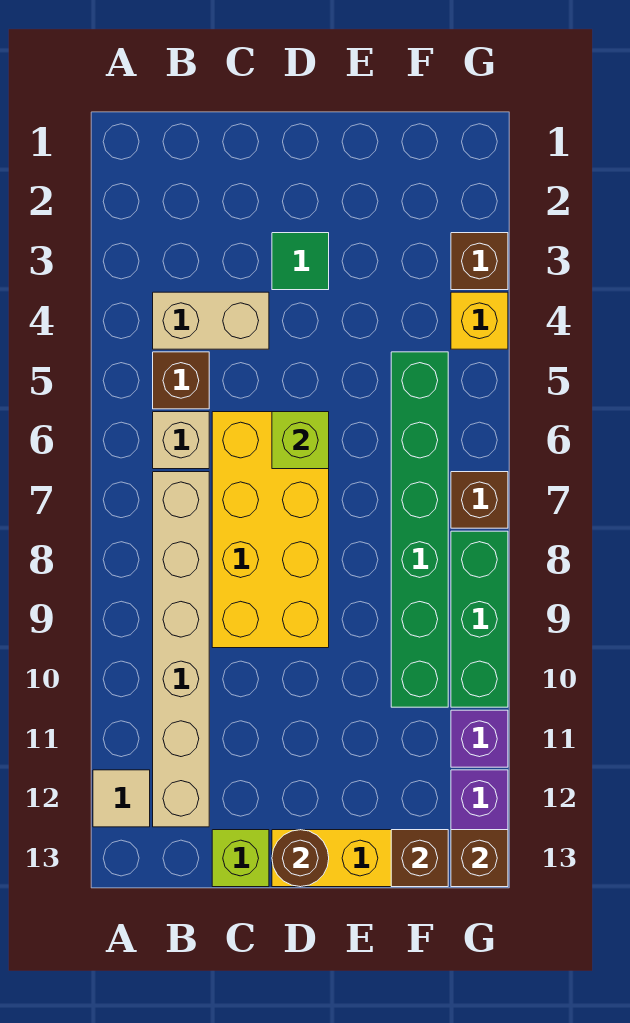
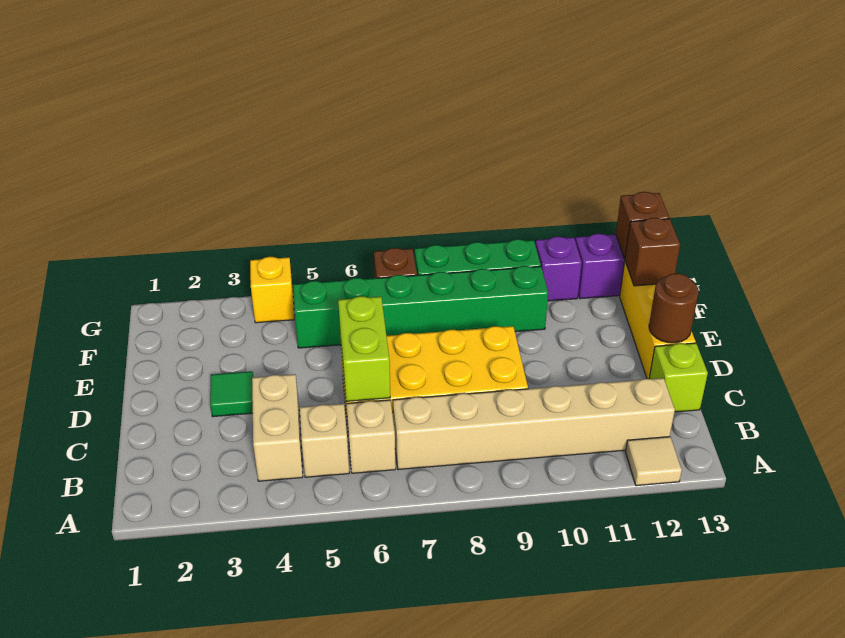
brown 1x1 brick [153,352,209,409] -> tan 1x1 brick [300,404,349,477]
lime 1x1 brick [272,412,329,469] -> lime 1x2 brick [338,296,390,401]
brown 1x1 brick [451,233,508,290] -> none

